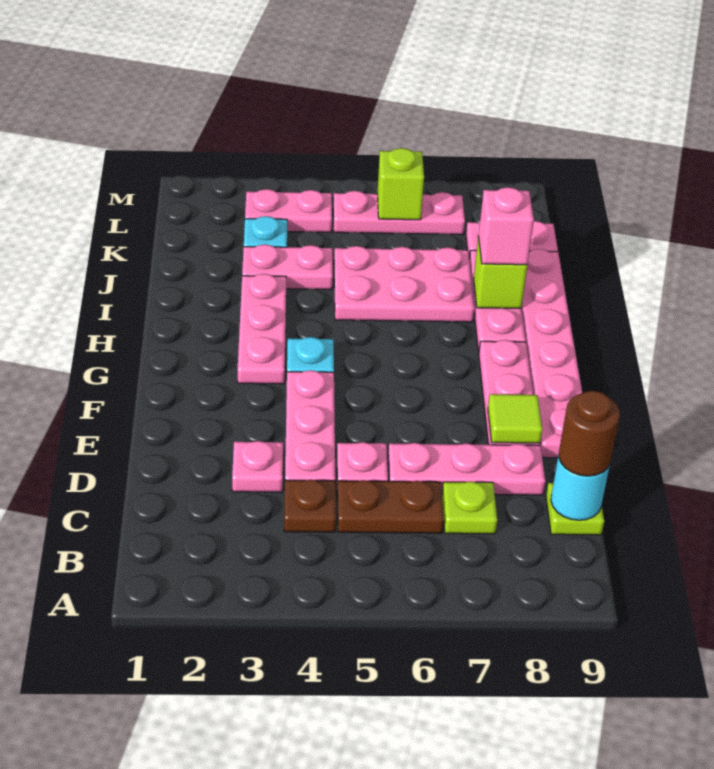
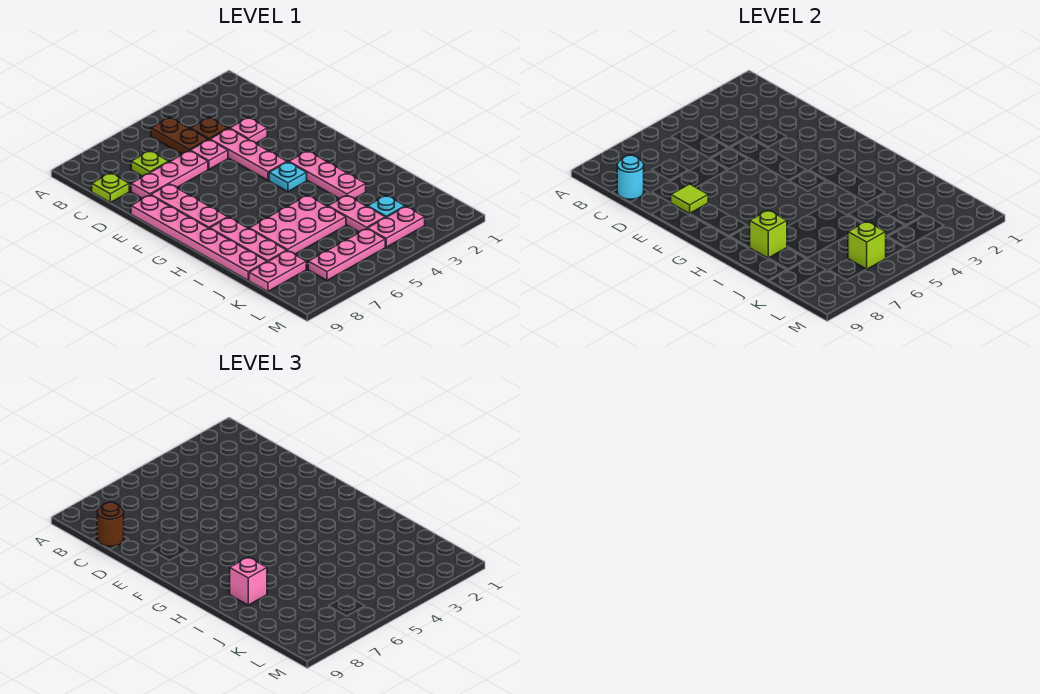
brown 1x2 plate [337,480,444,533] -> brown 1x2 plate turned to [151,117,208,154]
pink 1x2 plate [242,244,333,289] -> pink 1x2 plate turned to [328,195,385,232]

